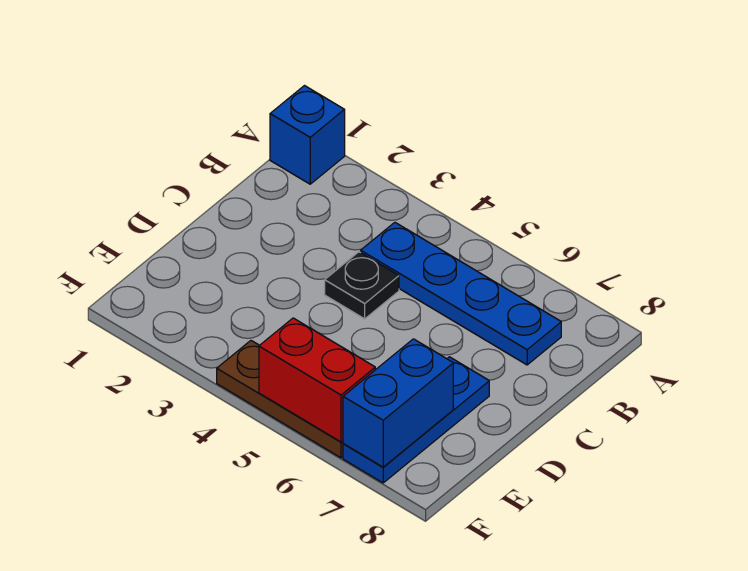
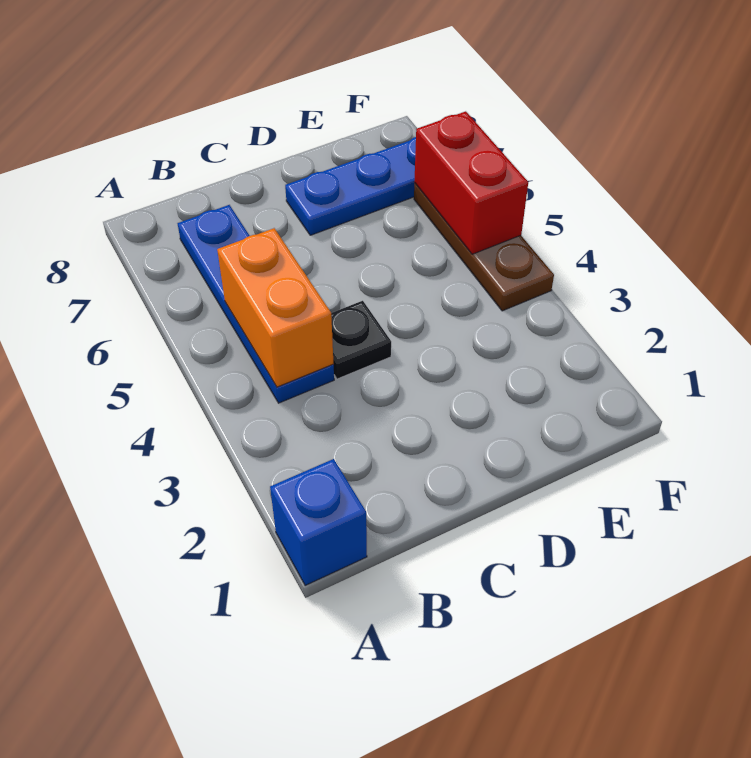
none -> orange 1x2 brick [217,228,334,387]
blue 1x2 brick [343,339,453,467] -> none

